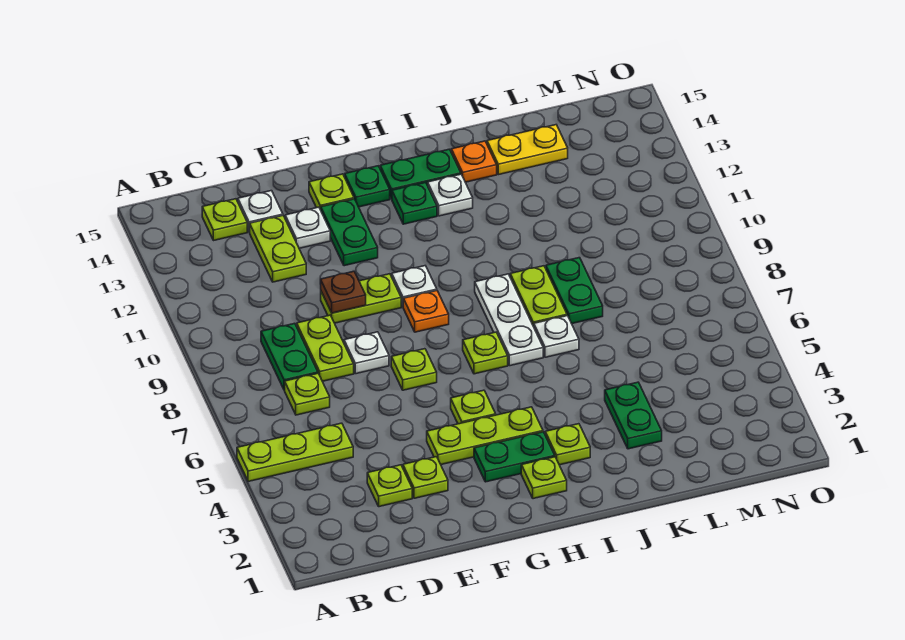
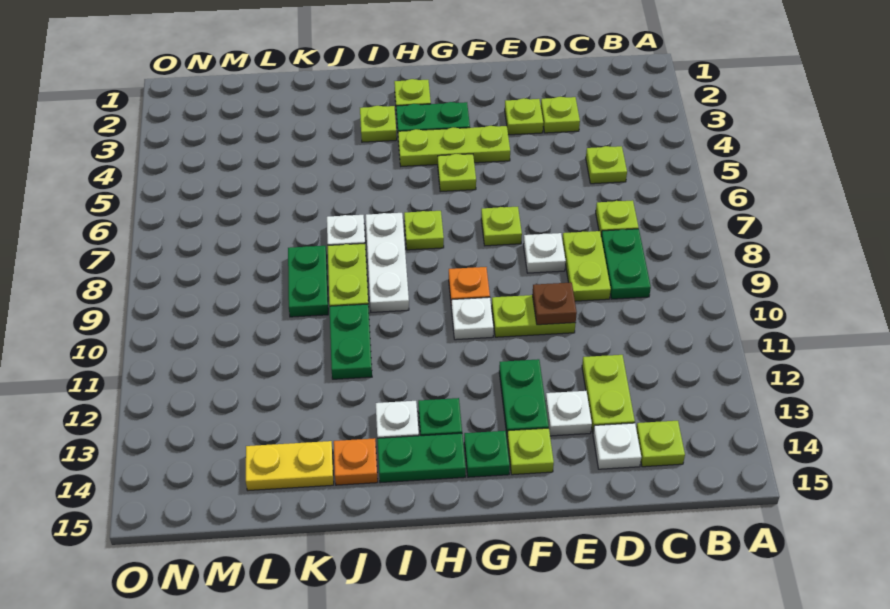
lime 1x3 plate [237,423,353,482] -> lime 1x1 plate [586,146,627,184]
green 1x2 plate [605,382,662,449] -> green 1x2 plate moved to [329,304,372,379]

